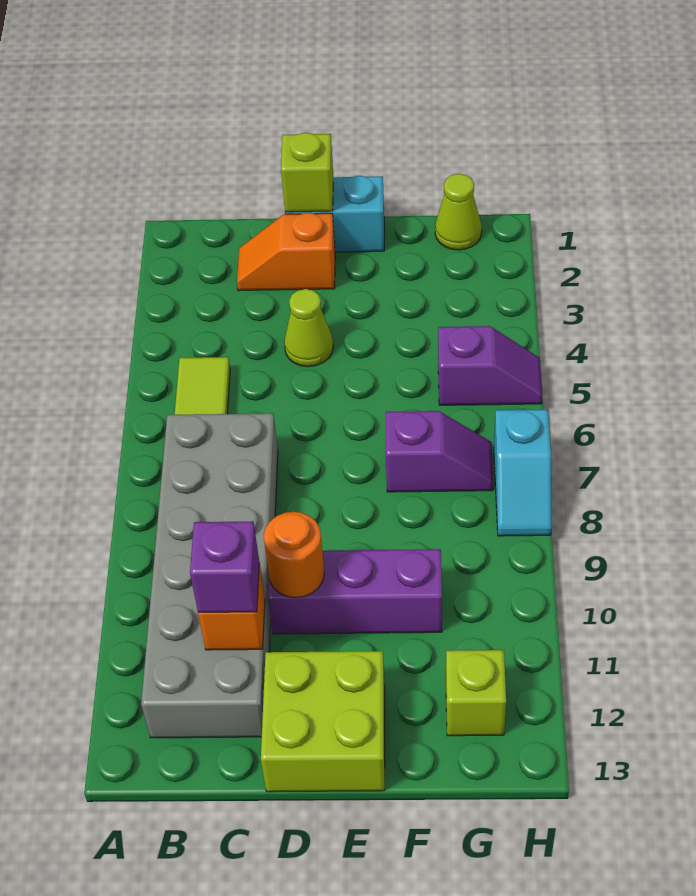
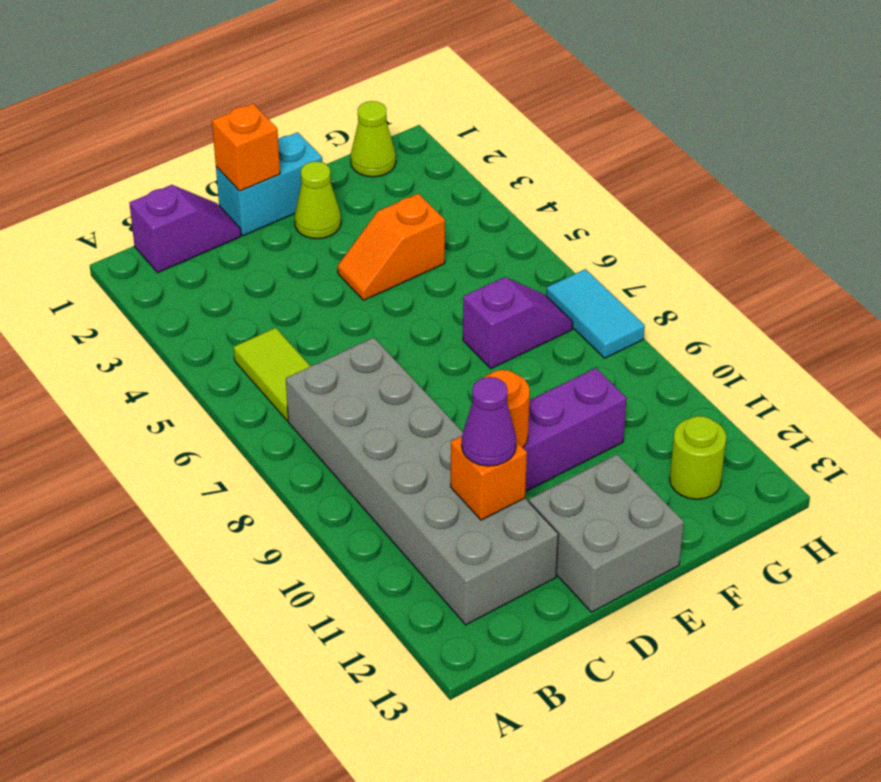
orange 1x2 slope [237,213,335,291] -> orange 1x2 slope moved to [338,193,445,300]
purple 1x1 brick [190,521,259,612] -> purple 1x1 cone [462,377,516,466]
lime 1x1 brick [281,133,333,212] -> orange 1x1 brick [212,104,280,191]
lime 1x1 cone [284,289,333,367] -> lime 1x1 cone moved to [294,162,341,239]
lime 2x2 brick [261,651,385,792] -> grey 2x2 brick [529,455,684,612]
purple 1x2 slope [438,326,542,405] -> purple 1x2 slope moved to [129,185,241,273]
lime 1x1 brick [446,650,506,736] -> lime 1x1 round brick [670,416,726,499]
cyan 1x2 slope [494,409,551,536] -> cyan 1x2 tile [546,269,645,358]

